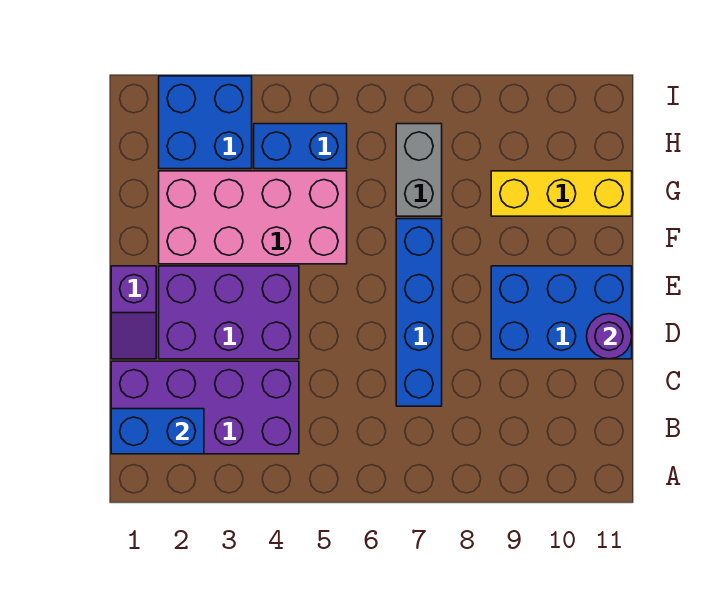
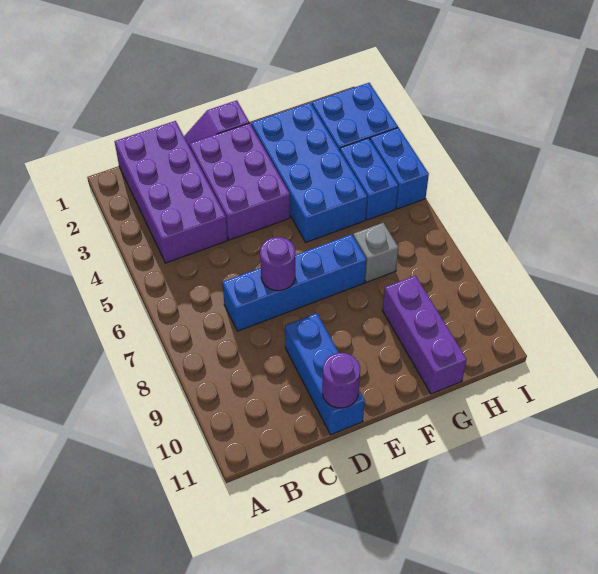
blue 1x2 brick [111,409,204,454] -> blue 1x2 brick moved to [370,128,429,209]
none -> purple 1x1 round brick [260,237,295,291]
blue 2x3 brick [491,266,632,359] -> blue 1x3 brick [285,313,365,435]
pink 2x4 brick [159,171,347,264] -> blue 2x4 brick [251,103,367,242]
grey 1x2 brick [396,124,442,216] -> grey 1x1 brick [353,223,399,282]
yellow 1x3 brick [491,171,632,216] -> purple 1x3 brick [383,276,467,394]

